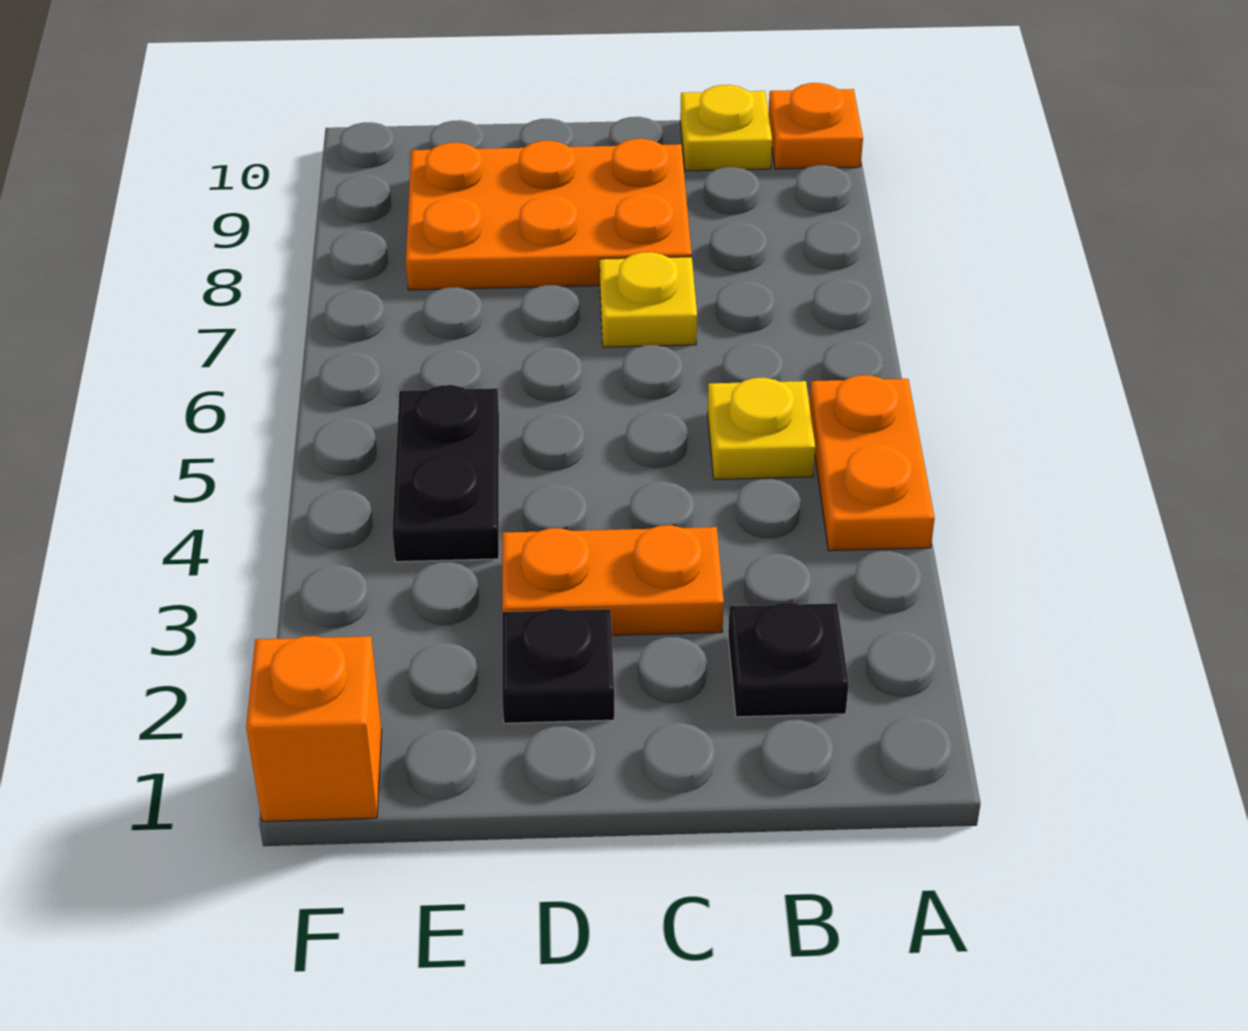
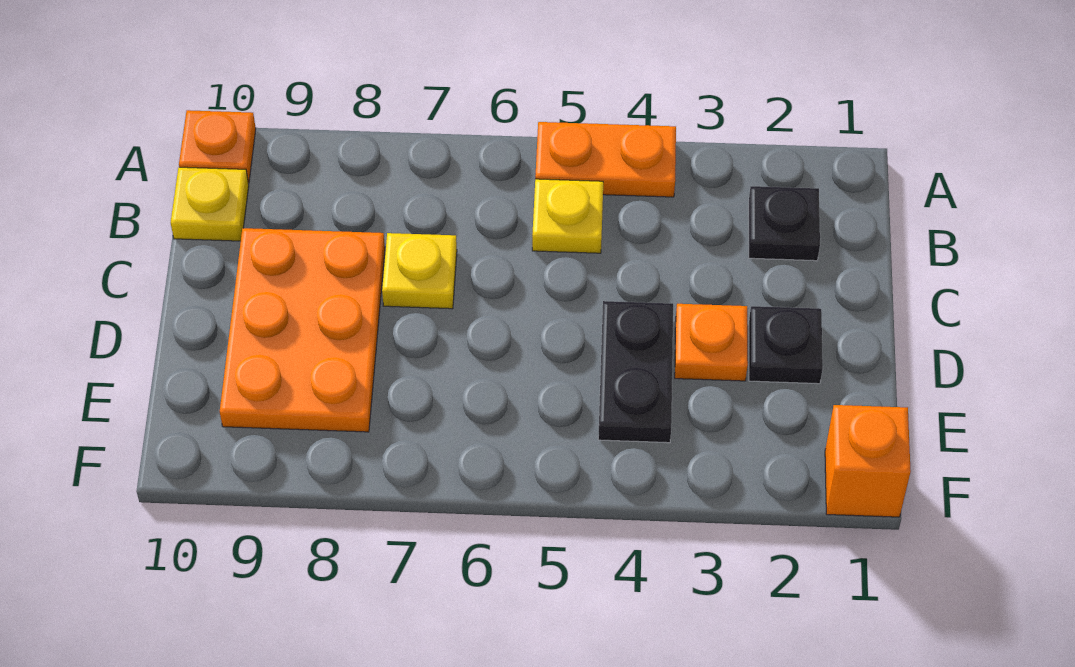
orange 1x2 plate [502,525,724,635] -> orange 1x1 plate [675,304,748,381]
black 1x2 plate [392,385,499,562] -> black 1x2 plate turned to [598,301,673,443]

